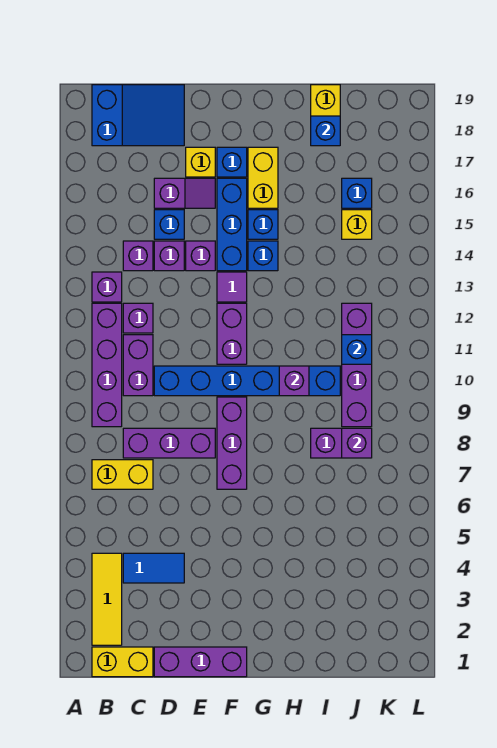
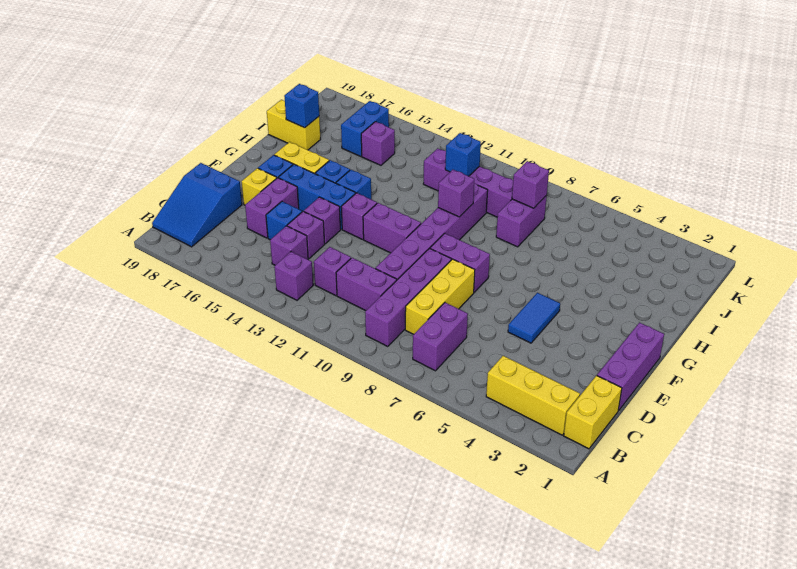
yellow 1x3 tile [92,553,122,645] -> yellow 1x3 brick [486,356,580,435]
yellow 1x2 brick [92,460,153,489] -> purple 1x2 brick [413,303,468,371]
purple 1x4 brick [92,303,122,427] -> purple 1x4 brick turned to [365,248,451,347]
blue 2x3 slope [92,85,184,146] -> blue 2x3 slope turned to [152,163,242,247]
blue 1x2 tile [123,553,184,583] -> blue 1x2 tile moved to [508,293,560,343]
purple 1x3 brick [123,428,215,458] -> yellow 1x3 brick [405,259,475,334]
blue 1x6 brick [154,366,340,396] -> purple 1x6 brick [375,183,488,280]
purple 1x2 slope [154,178,215,208] -> purple 1x2 brick [245,178,299,238]
purple 1x3 brick [217,397,247,489] -> purple 1x2 brick [430,233,490,292]
purple 1x1 tile [217,272,247,302] -> purple 1x1 brick [341,193,377,239]
yellow 1x1 brick [342,210,372,239] -> purple 1x1 brick [361,122,395,165]
blue 1x1 brick [342,178,372,208] -> blue 1x2 brick [341,101,389,156]

